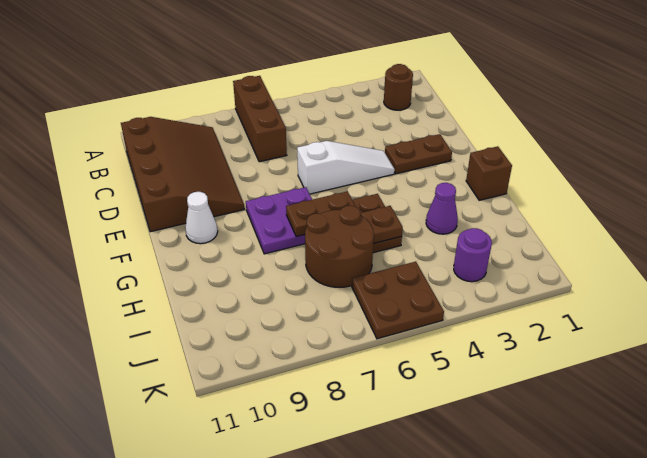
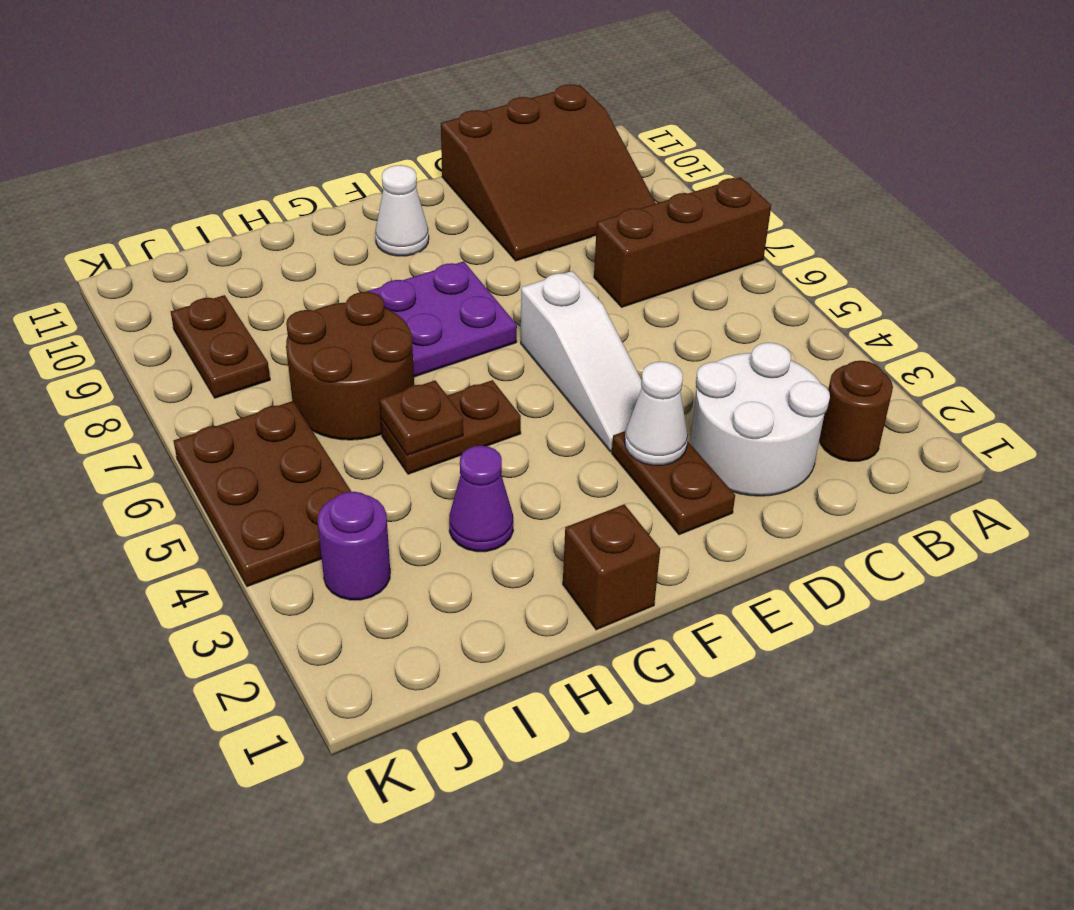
brown 3x4 slope [121,117,244,232] -> brown 3x3 slope [441,84,656,261]
none -> white 2x2 round brick [690,343,830,496]
none -> white 1x1 cone [625,362,688,465]
brown 1x2 plate [286,191,356,237] -> brown 1x2 plate moved to [171,295,270,398]
brown 2x2 plate [352,262,444,339] -> brown 2x3 plate [174,401,351,587]

